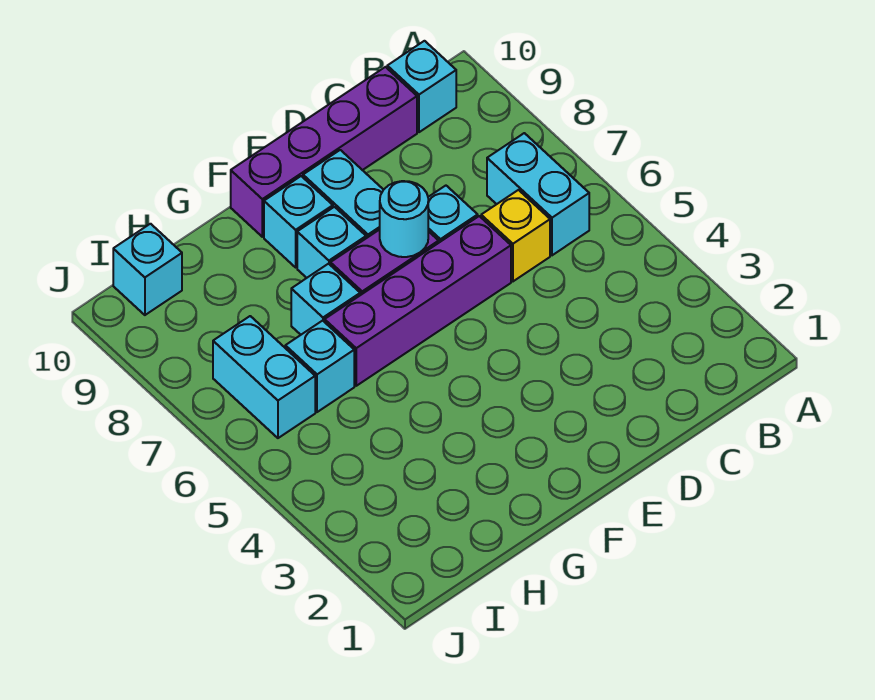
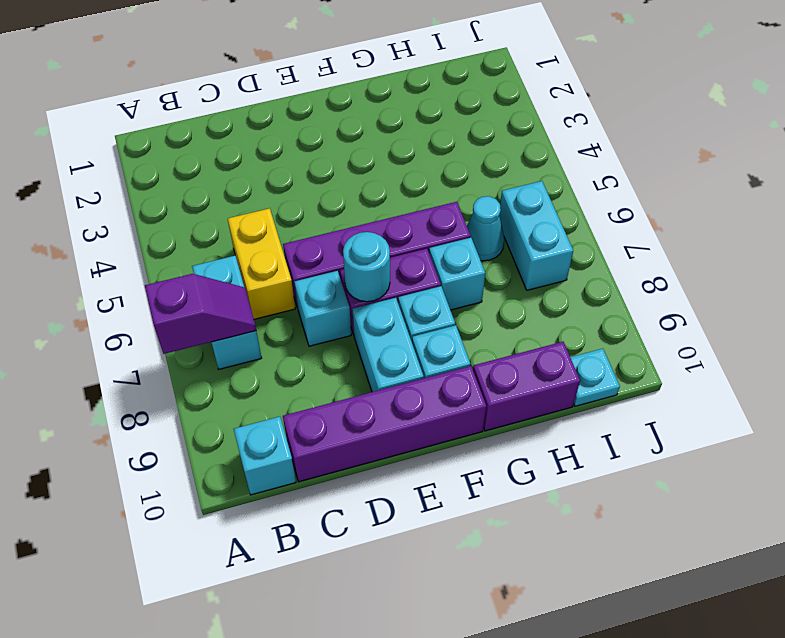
none -> purple 1x2 slope [145,274,256,354]
yellow 1x1 brick [481,190,550,281] -> yellow 1x2 brick [228,208,295,319]
none -> purple 1x2 brick [473,342,580,431]
cyan 1x1 brick [285,321,354,412] -> cyan 1x1 cone [467,196,504,261]
cyan 1x1 brick [113,224,182,315] -> cyan 1x1 plate [570,349,620,406]

